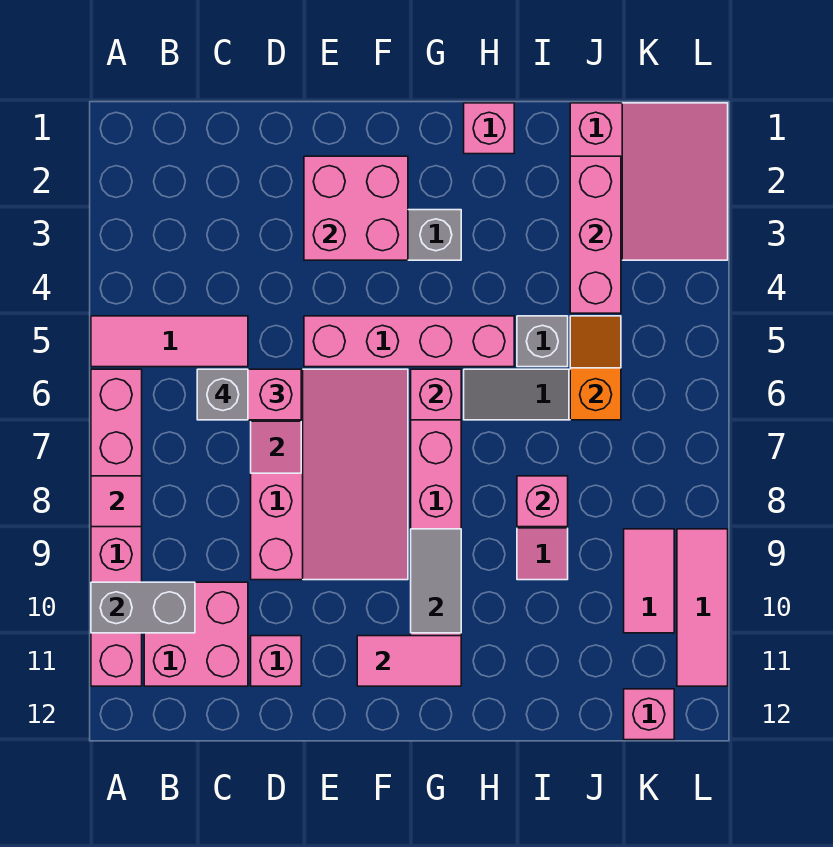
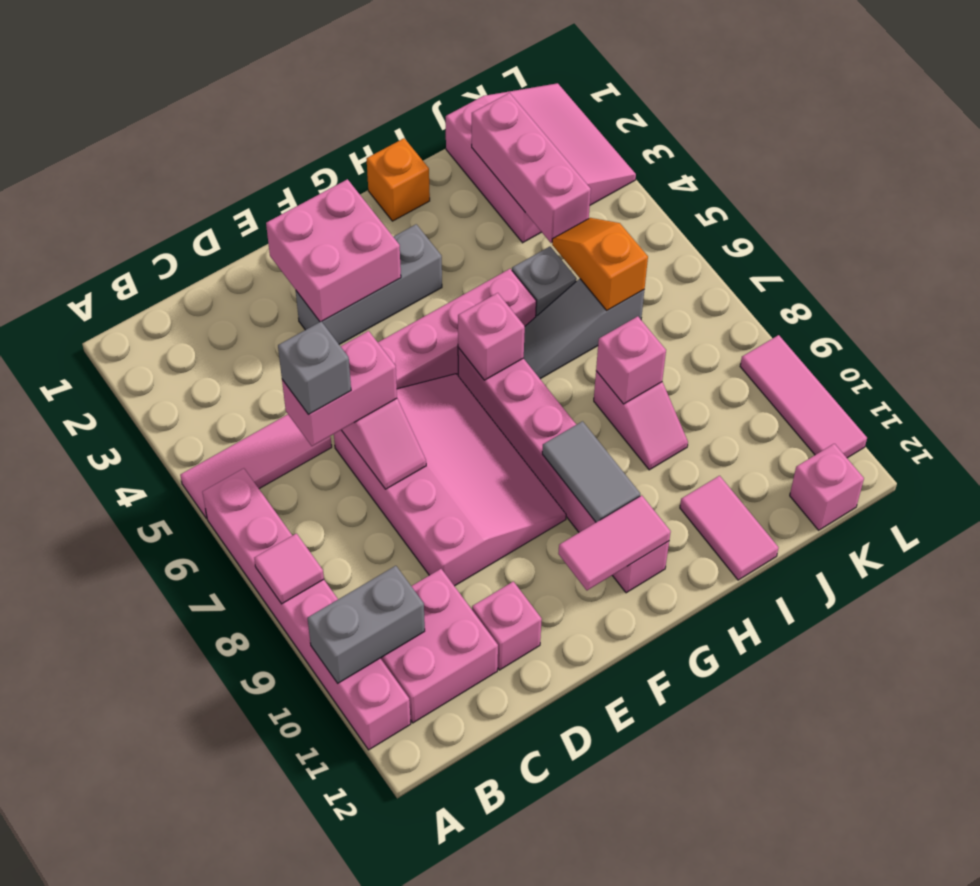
pink 1x1 brick [464,103,514,154] -> orange 1x1 brick [367,138,430,221]
pink 1x2 tile [624,529,674,633] -> pink 1x2 tile moved to [680,476,778,580]

